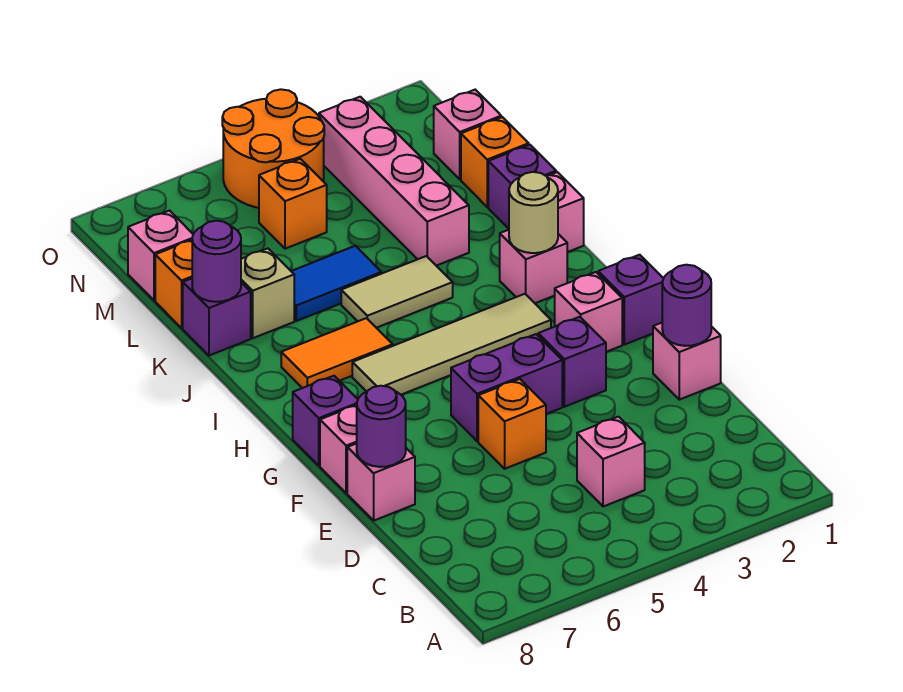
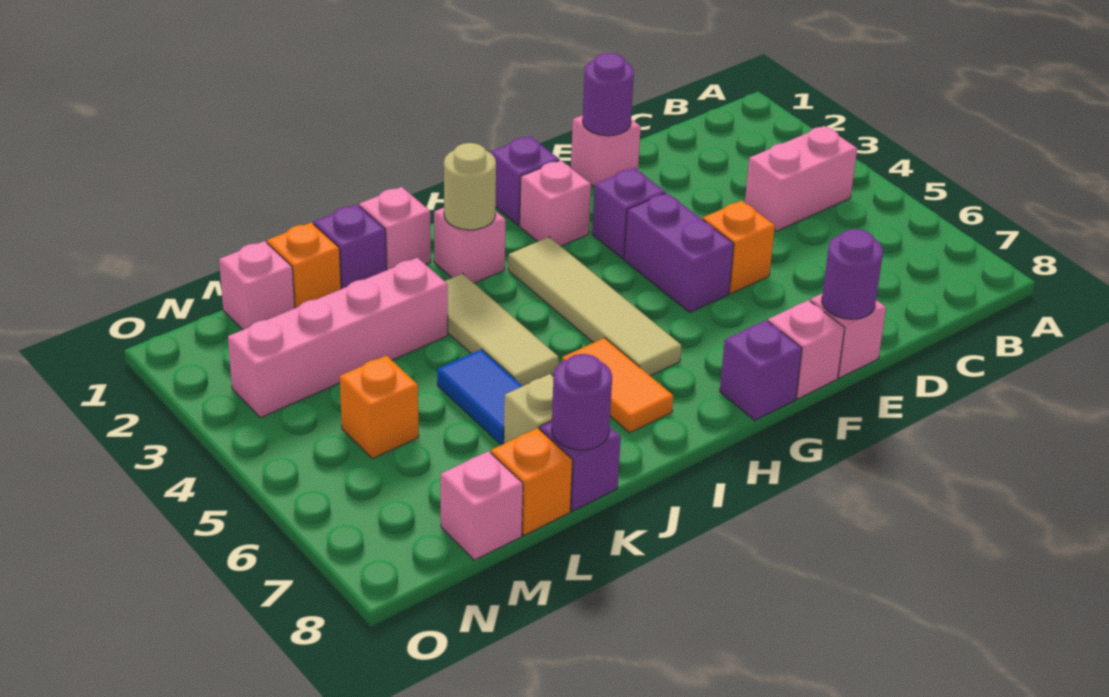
pink 1x1 brick [577,417,645,507] -> pink 1x2 brick [745,126,857,231]
tan 1x2 tile [341,256,453,328] -> tan 1x3 tile [445,274,558,386]
orange 2x2 round brick [222,89,324,208] -> none

